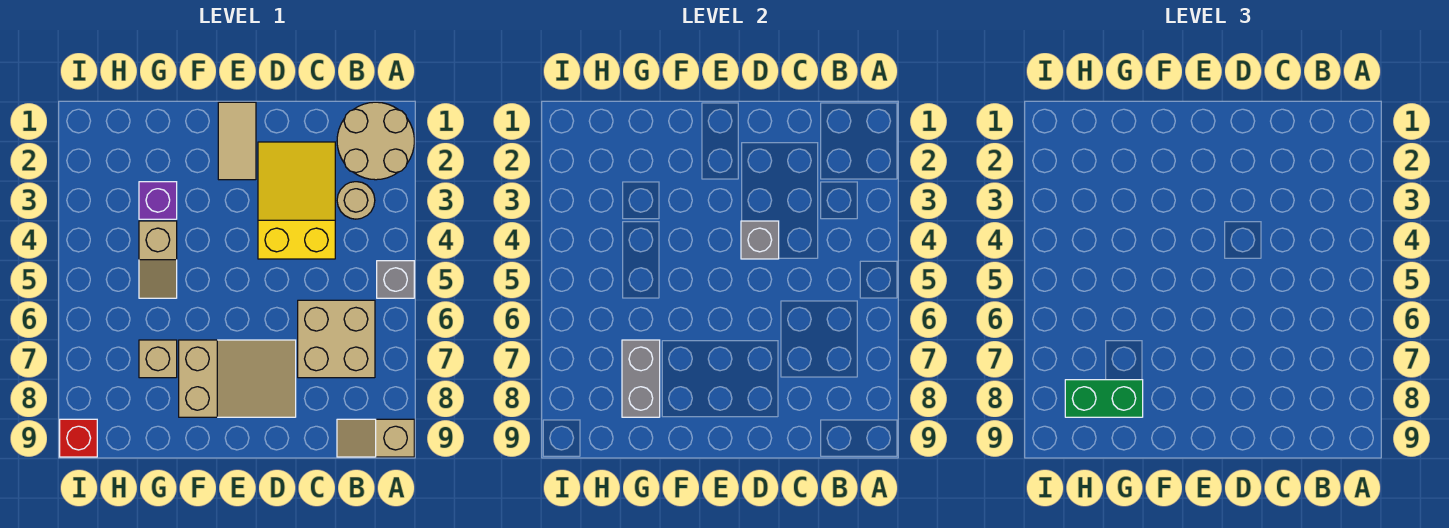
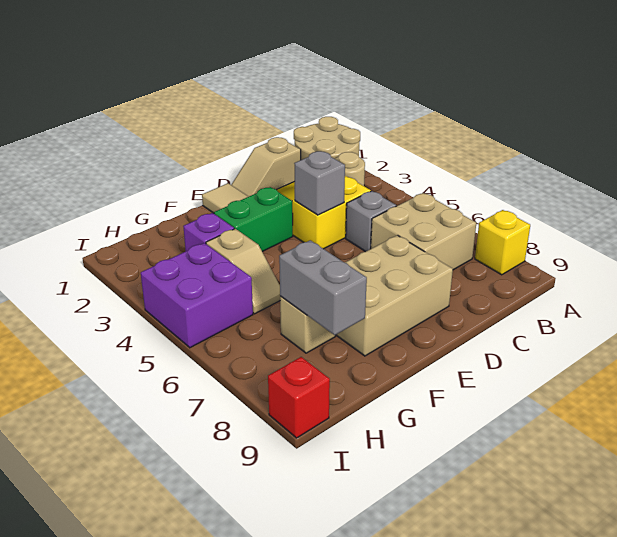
grey 1x1 brick [377,261,414,298] -> grey 1x1 brick moved to [346,191,396,252]
none -> yellow 1x1 brick [475,210,530,275]
tan 1x2 slope [337,419,414,457] -> tan 1x2 slope moved to [231,137,301,197]
tan 2x3 slope [179,340,296,417] -> tan 2x3 brick [336,235,453,356]
green 1x2 brick [1065,380,1143,417] -> green 1x2 brick moved to [214,187,293,252]
none -> purple 2x2 brick [141,243,253,348]

